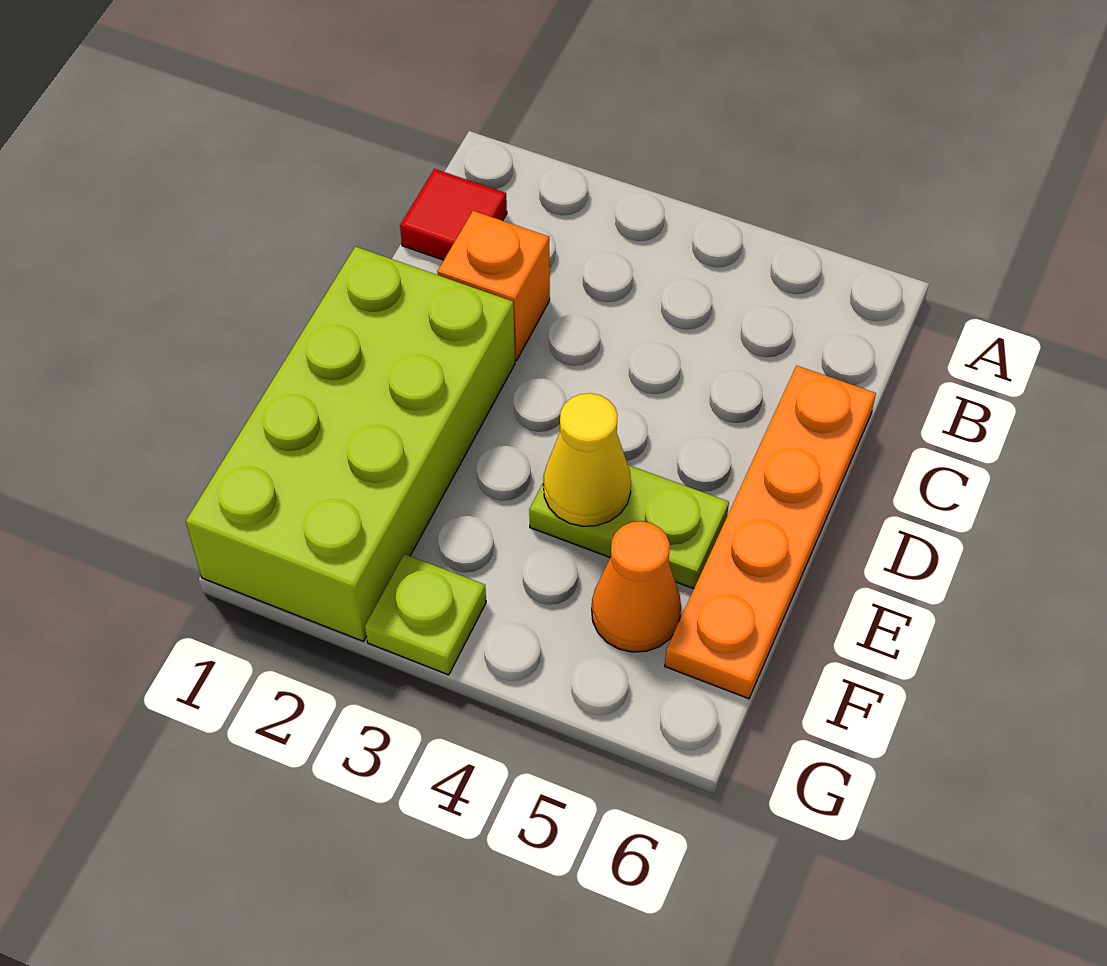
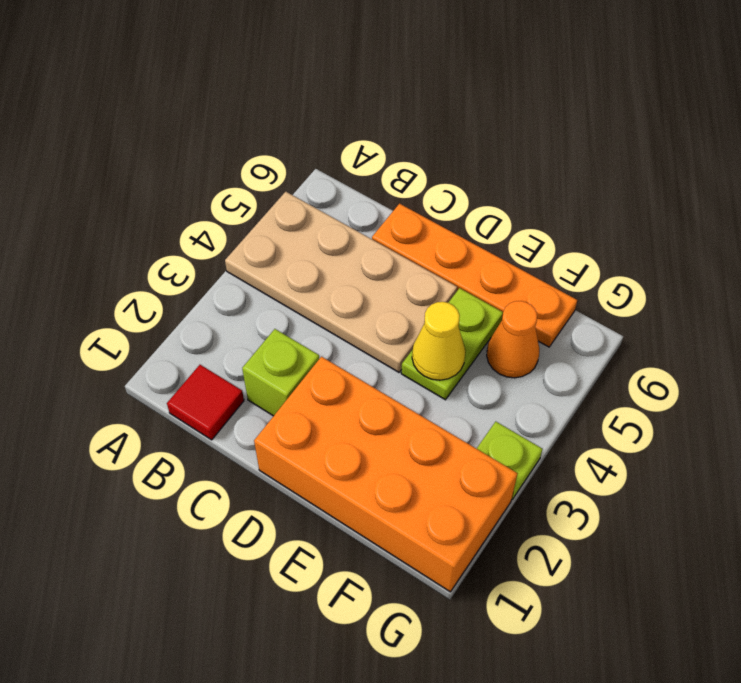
none -> tan 2x4 plate [225,192,457,372]
orange 1x1 brick [437,211,550,361] -> lime 1x1 brick [242,329,319,416]
lime 2x4 brick [186,246,515,641] -> orange 2x4 brick [254,357,518,592]

